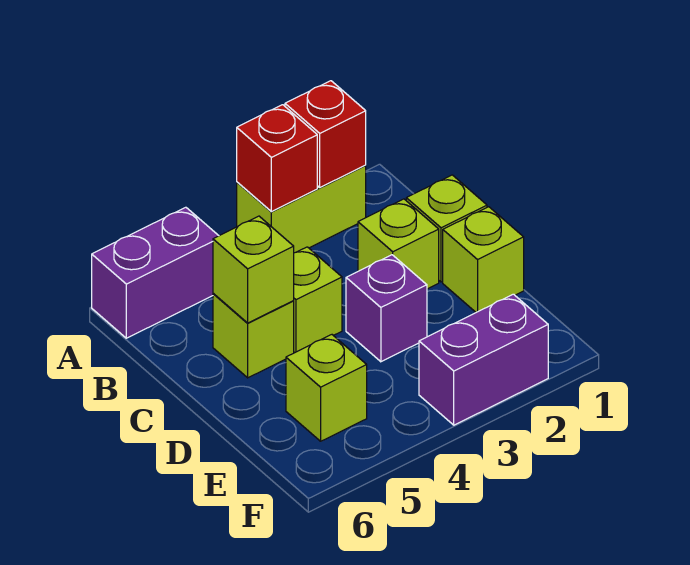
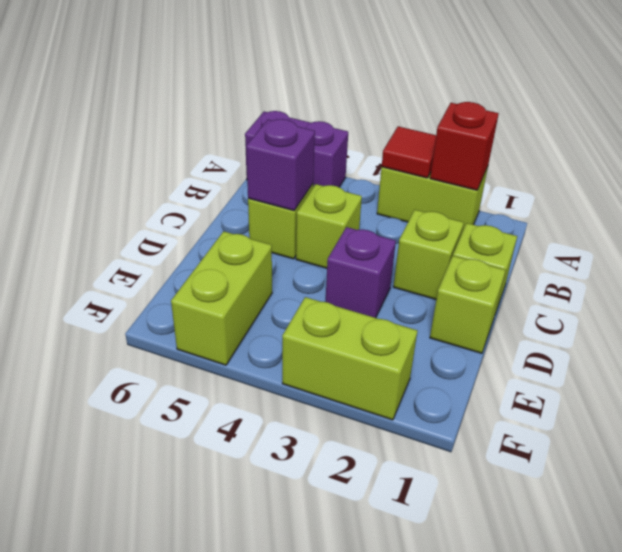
red 1x1 brick [237,105,317,212] -> red 1x1 tile [382,126,436,178]
lime 1x1 brick [213,216,294,323] -> purple 1x1 brick [246,119,315,211]
lime 1x1 brick [286,335,367,441] -> lime 1x2 brick [171,231,272,365]
purple 1x2 brick [419,294,548,425] -> lime 1x2 brick [282,297,417,420]

